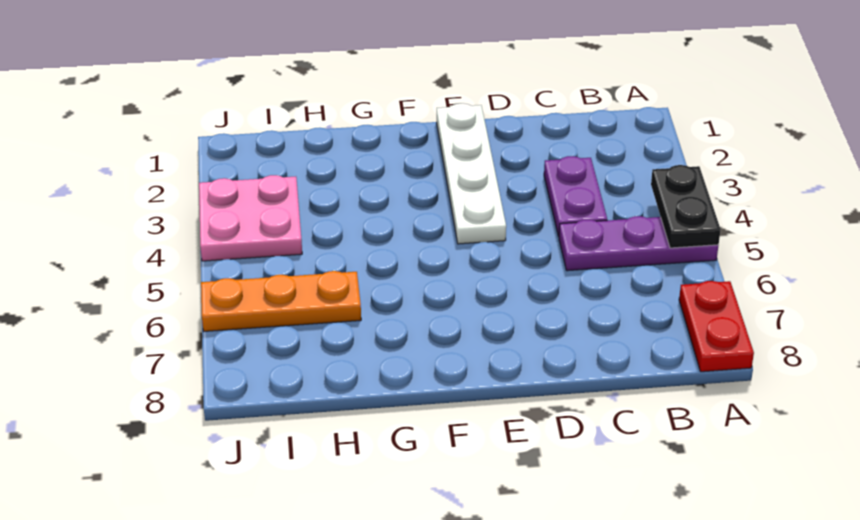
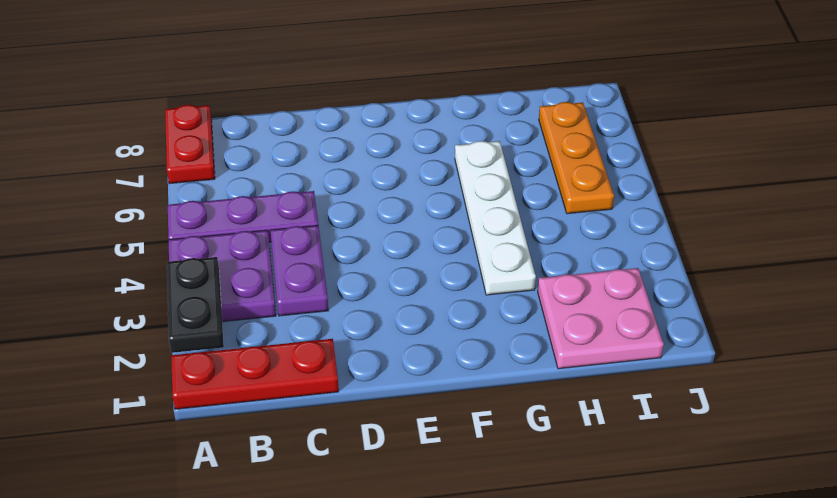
none -> red 1x3 plate [171,339,339,409]
none -> purple 2x2 plate [169,230,276,322]
black 1x2 plate [651,165,721,248] -> black 1x2 plate moved to [167,257,224,353]
white 1x4 plate [437,103,506,244] -> white 1x4 plate moved to [455,141,536,295]
orange 1x3 plate [201,271,361,331] -> orange 1x3 plate turned to [539,102,614,214]
pink 2x2 plate [199,175,302,261] -> pink 2x2 plate moved to [538,268,664,369]

